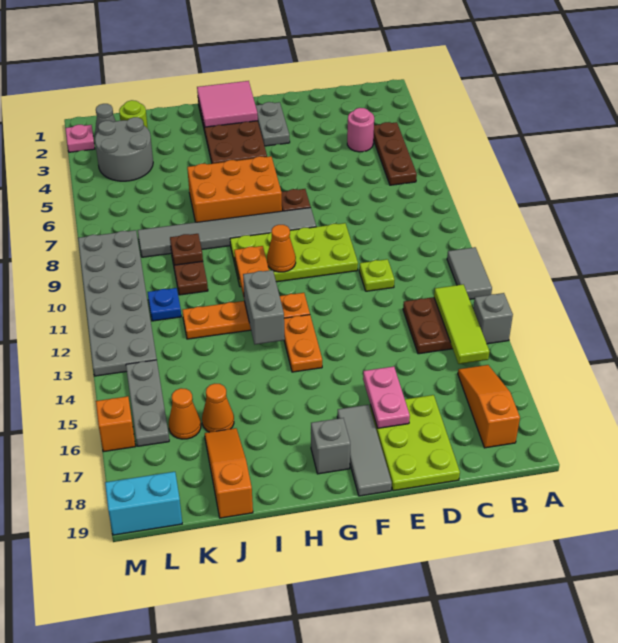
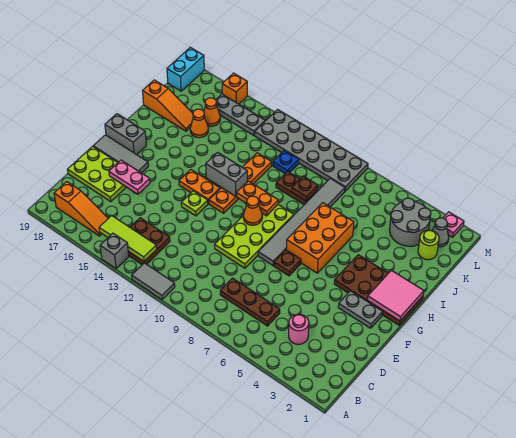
brown 1x3 plate [373,122,417,185] -> brown 1x3 plate moved to [220,278,280,326]
lime 1x1 plate [359,259,395,291] -> lime 1x1 plate moved to [181,191,208,216]
grey 1x1 brick [311,418,350,474] -> grey 1x2 brick [105,114,146,155]

